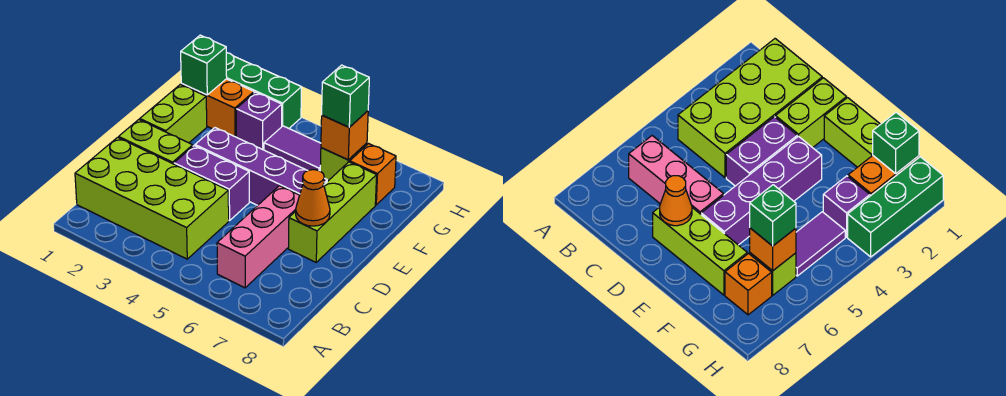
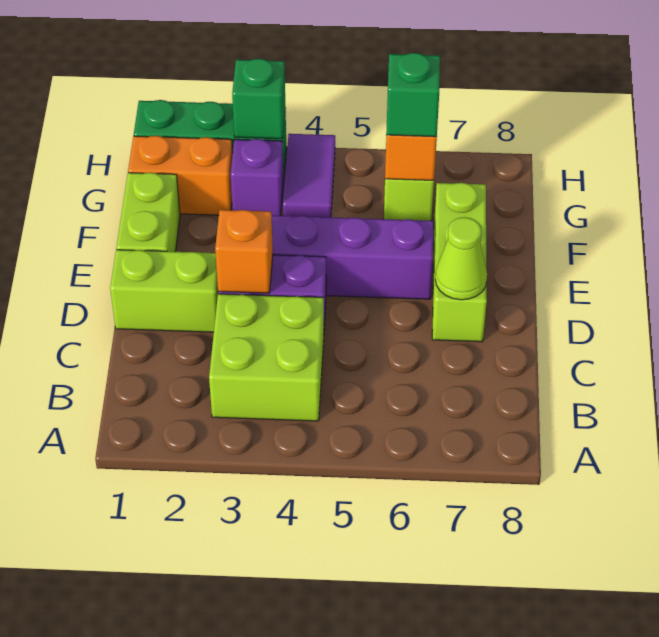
lime 2x4 brick [75,137,229,259] -> lime 2x2 brick [209,294,324,421]
pink 1x3 brick [217,186,300,288] -> none
orange 1x1 cone [296,170,330,226] -> lime 1x1 cone [435,217,487,300]
green 1x1 brick [181,35,227,95] -> green 1x1 brick moved to [232,59,285,139]
purple 1x2 tile [264,126,321,171] -> purple 1x2 tile turned to [283,134,335,217]
orange 1x1 brick [350,144,396,205] -> orange 1x1 brick moved to [215,210,273,293]

